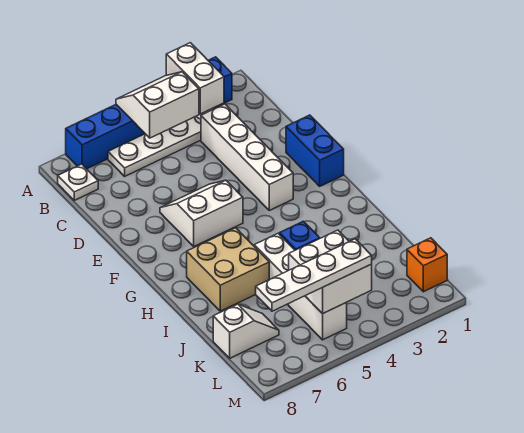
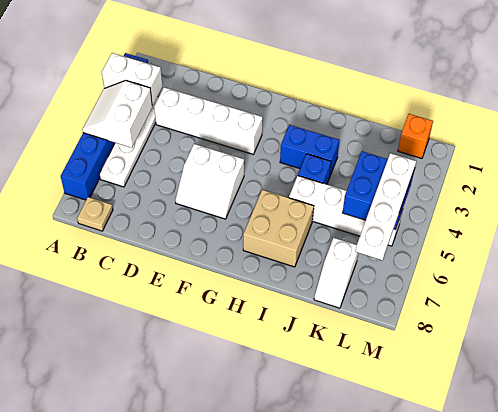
white 1x1 plate [58,164,98,200] -> tan 1x1 plate [77,197,113,231]
blue 1x2 brick [286,115,344,186] -> blue 1x2 brick moved to [280,125,340,175]
white 2x2 slope [160,180,243,246] -> white 2x2 slope turned to [175,144,244,219]
white 2x2 brick [289,230,372,314] -> blue 2x2 brick [343,151,414,230]
white 1x2 slope [213,304,279,358] -> white 1x2 slope turned to [314,238,358,308]

